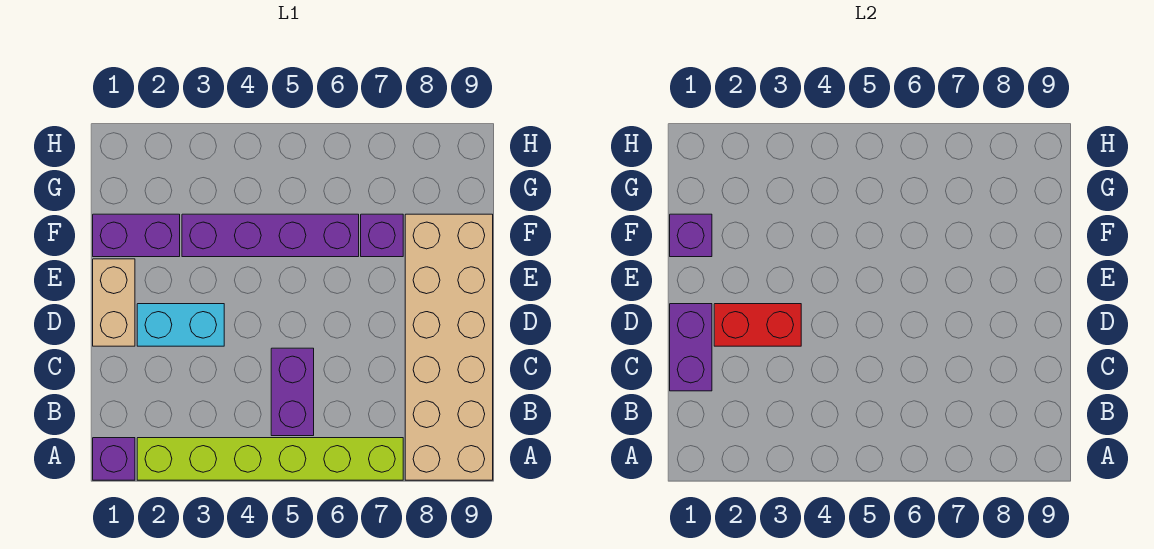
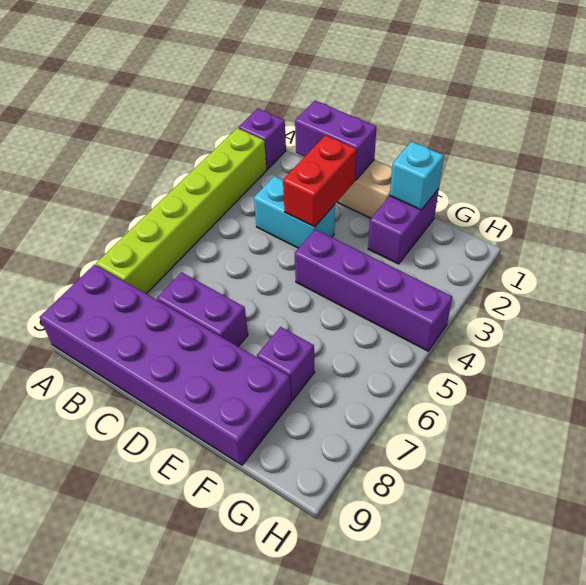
tan 2x6 brick [405,214,493,480] -> purple 2x6 brick [40,264,291,465]
purple 1x2 brick [271,348,314,436] -> purple 1x2 brick moved to [157,272,248,346]
cyan 1x2 brick [137,304,224,346] -> cyan 1x2 brick turned to [254,176,335,248]
purple 1x1 brick [670,214,712,257] -> cyan 1x1 brick [390,141,444,210]
purple 1x4 brick [182,214,359,257] -> purple 1x4 brick turned to [295,229,452,351]

